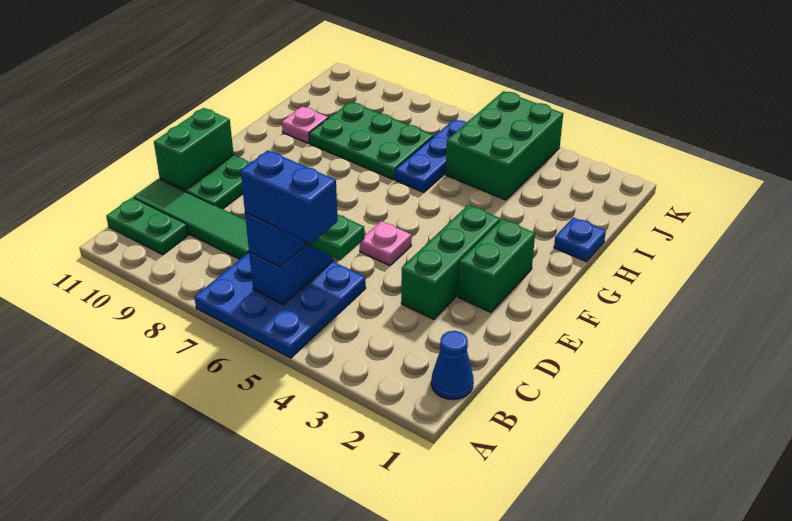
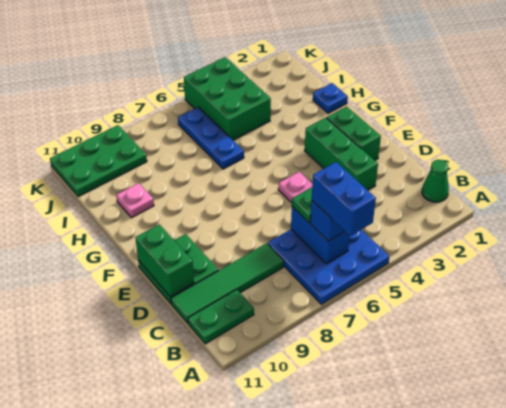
blue 1x1 cone [431,331,473,400] -> green 1x1 cone [422,160,449,202]
blue 1x2 brick [241,150,338,243] -> blue 1x2 brick turned to [312,162,376,236]
green 2x3 plate [309,102,433,180] -> green 2x3 plate moved to [50,125,147,197]

